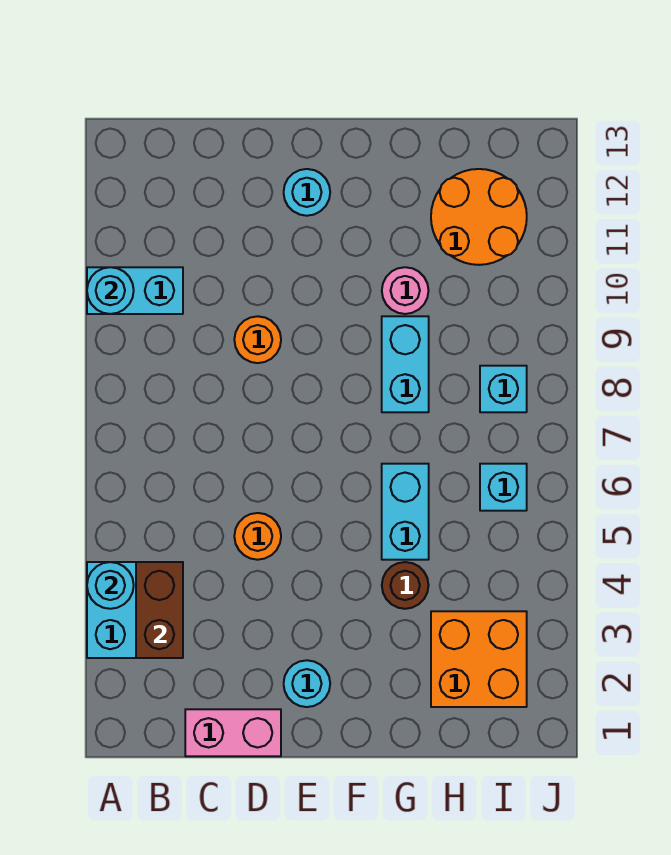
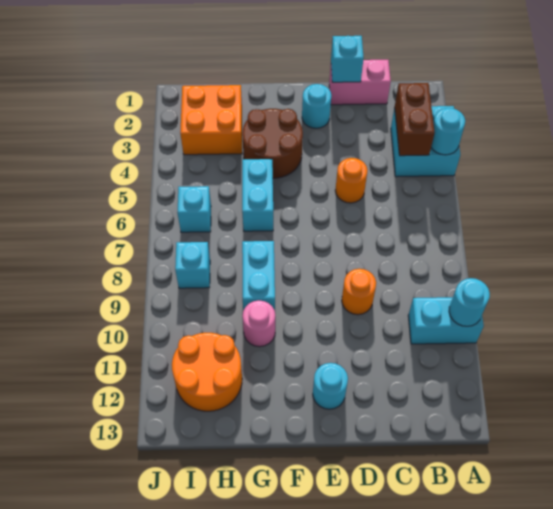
none -> cyan 1x1 brick [331,36,364,82]
brown 1x1 round brick [382,562,429,609] -> brown 2x2 round brick [242,109,303,178]

